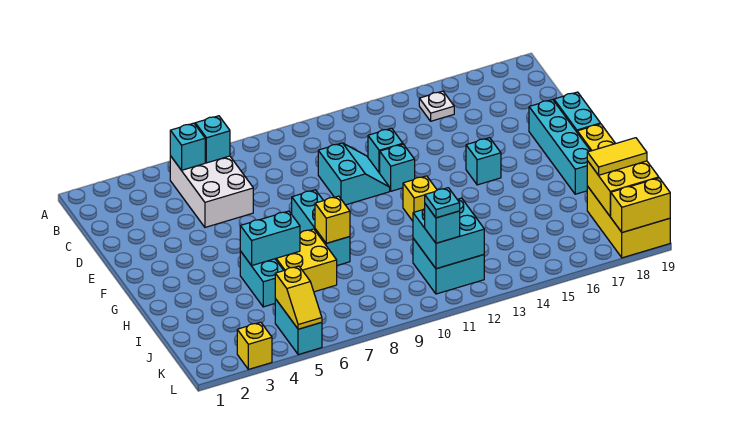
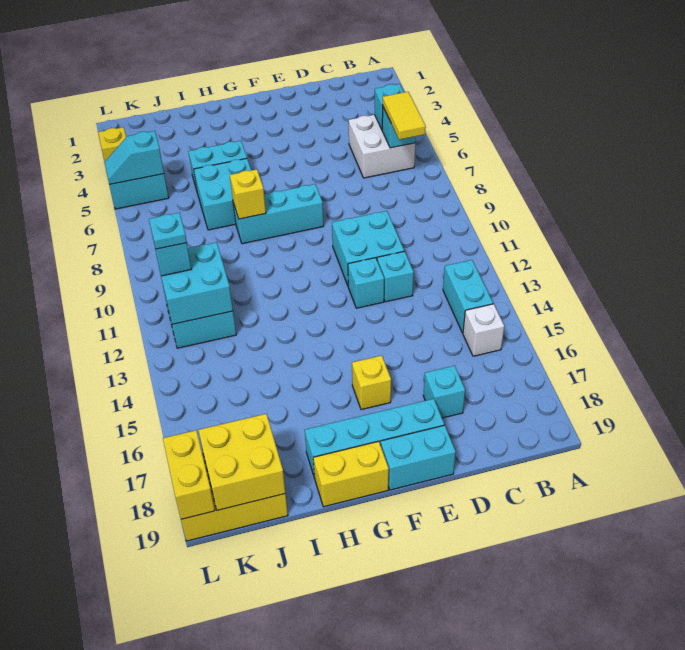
white 2x3 brick [170,156,253,227] -> white 2x2 brick [349,115,415,178]
white 1x1 plate [419,91,454,121] -> white 1x1 brick [463,304,504,356]
cyan 2x2 slope [318,143,390,205] -> cyan 2x2 brick [332,211,404,285]
cyan 1x1 brick [466,138,501,185] -> cyan 1x1 brick moved to [423,366,465,418]
yellow 1x1 brick [403,176,437,221] -> yellow 1x1 brick moved to [352,356,391,410]
cyan 1x2 brick [240,211,300,266] -> cyan 1x2 brick moved to [443,260,493,333]
yellow 2x2 brick [276,229,337,292] -> cyan 2x2 brick [194,158,251,230]
yellow 1x2 tile [587,138,647,175] -> yellow 1x2 tile moved to [383,92,426,140]
yellow 1x2 slope [275,266,322,329] -> cyan 1x2 slope [104,131,164,185]

